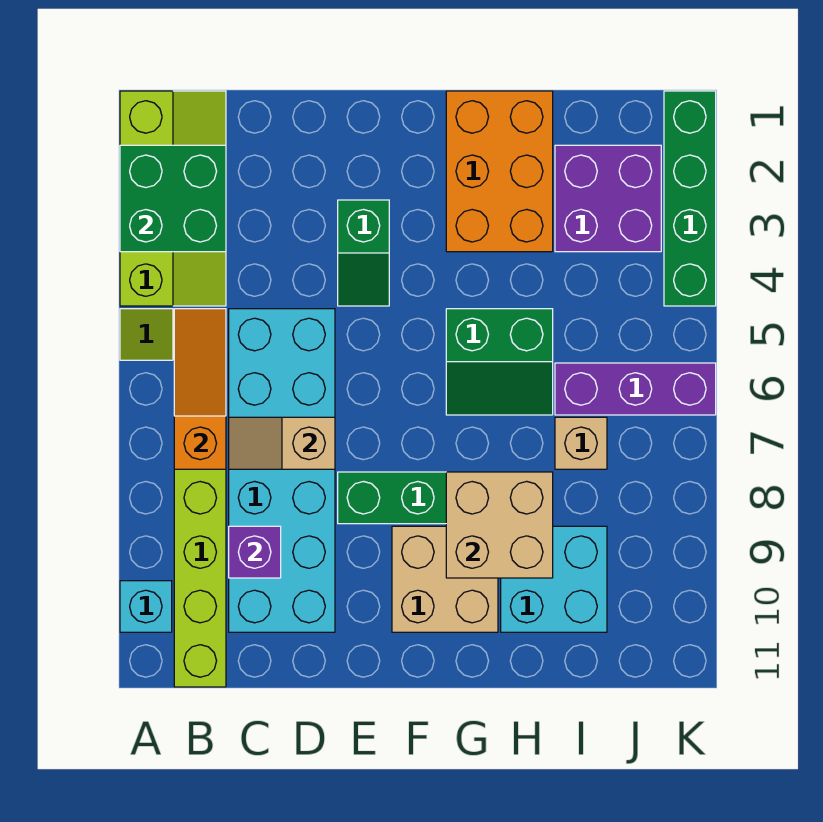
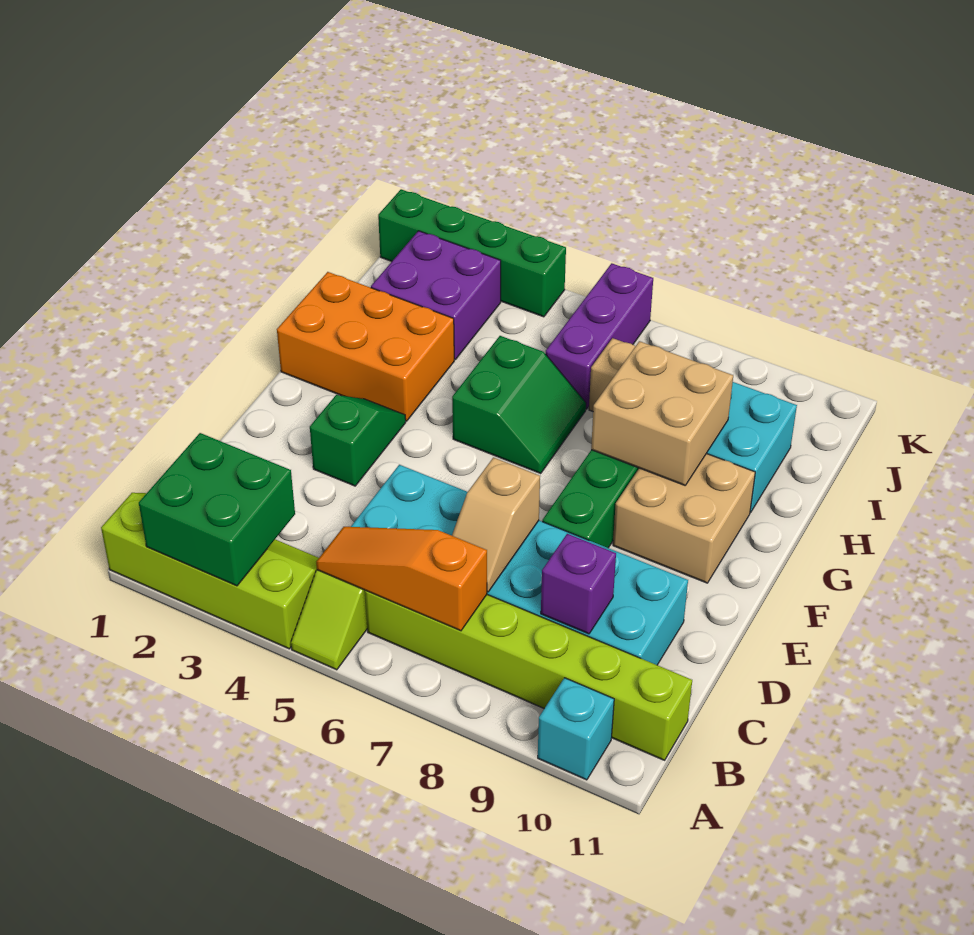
green 1x2 slope [338,200,389,306] -> green 1x2 slope turned to [310,395,406,486]

